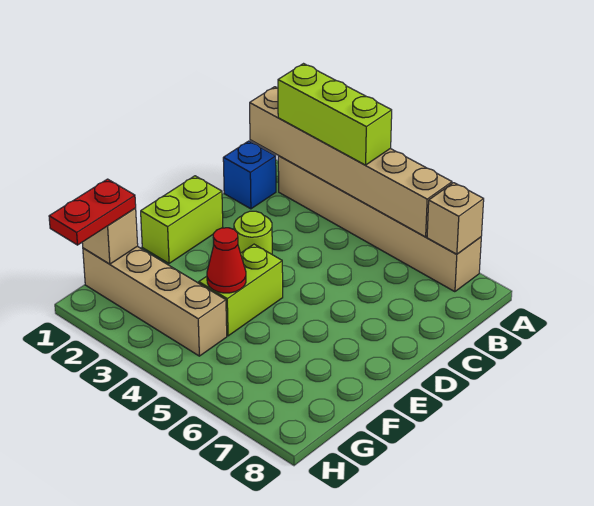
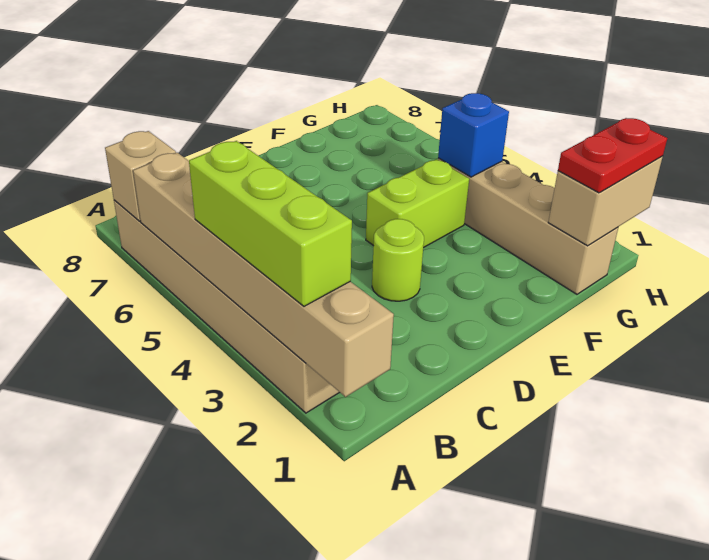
blue 1x1 brick [223,141,276,209] -> blue 1x1 brick moved to [438,93,509,177]
lime 1x2 brick [141,176,223,263] -> none
red 1x1 cone [207,228,246,293] -> none
tan 1x1 brick [82,208,138,264] -> tan 1x2 brick [548,156,663,246]

